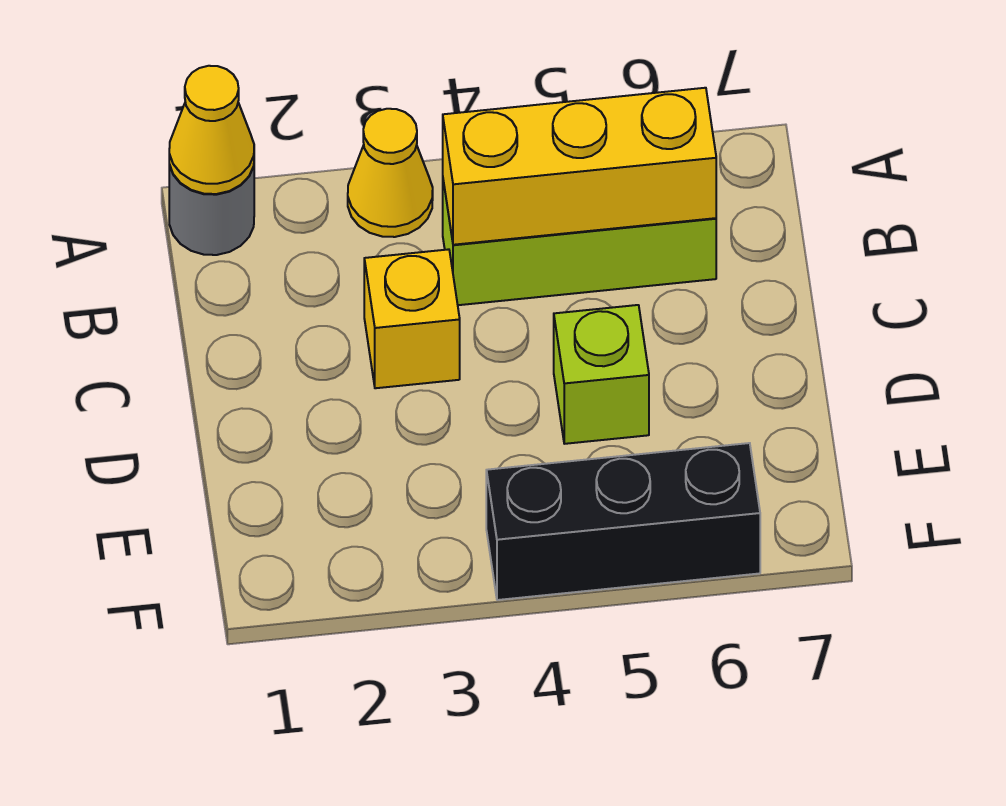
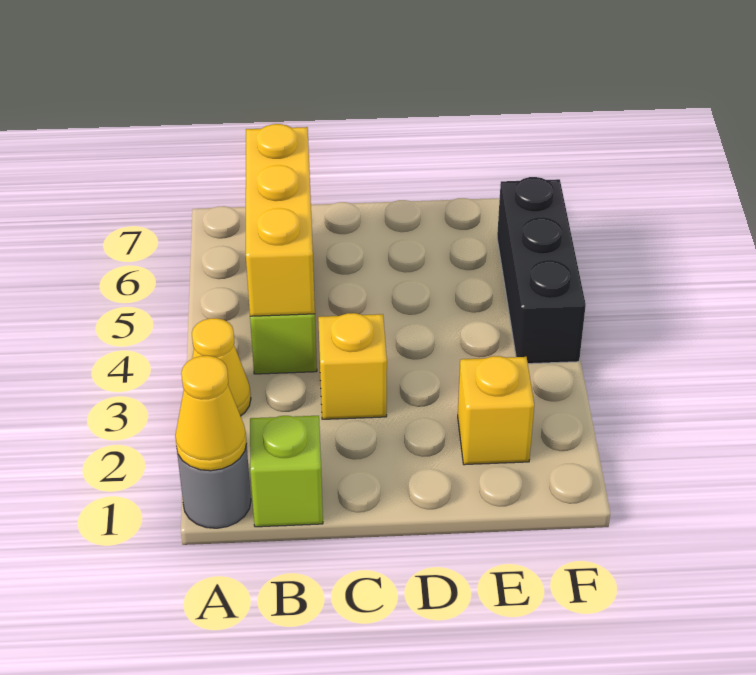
lime 1x1 brick [554,305,649,444] -> lime 1x1 brick moved to [250,416,323,527]
none -> yellow 1x1 brick [458,356,534,465]

